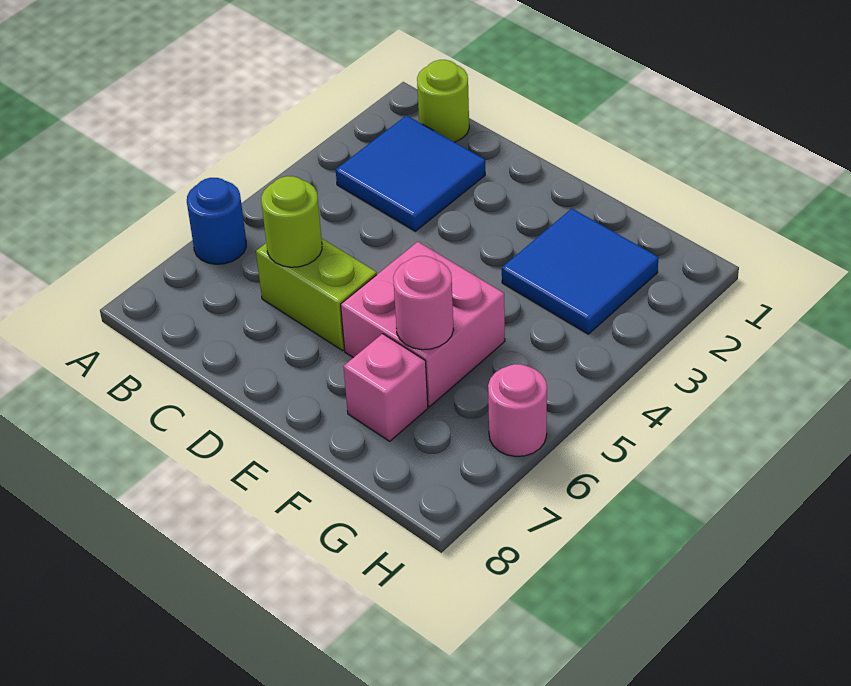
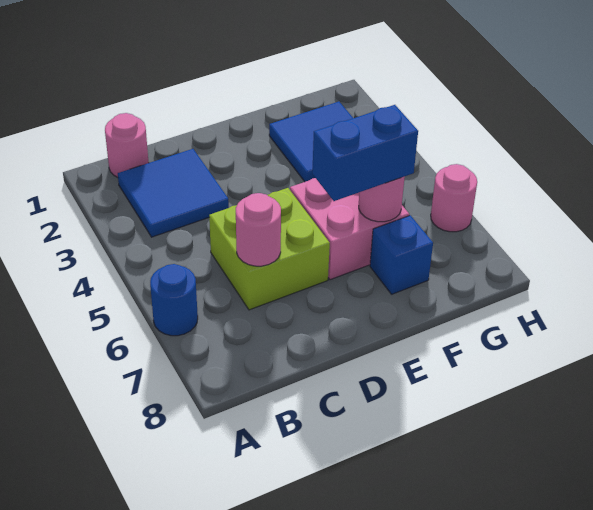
lime 1x1 round brick [417,60,469,142] -> pink 1x1 round brick [105,113,149,177]
lime 1x2 brick [256,239,377,351] -> lime 2x2 brick [209,188,330,310]
lime 1x1 round brick [261,176,322,267] -> pink 1x1 round brick [236,193,281,266]
none -> blue 1x2 brick [312,105,418,201]
pink 1x1 brick [343,334,428,441] -> blue 1x1 brick [370,215,433,294]

